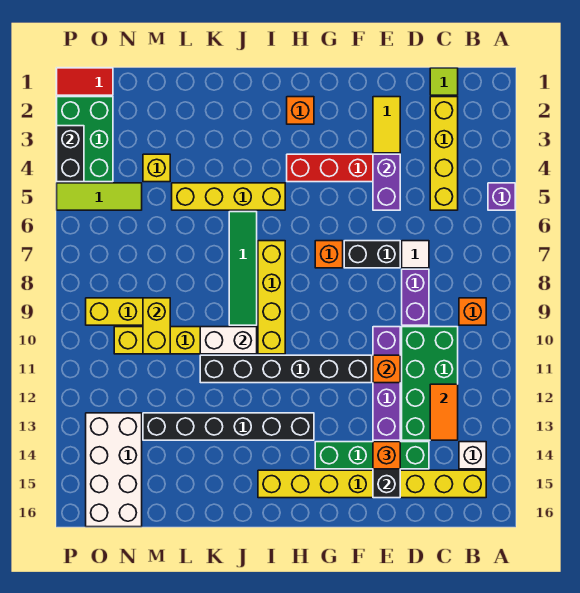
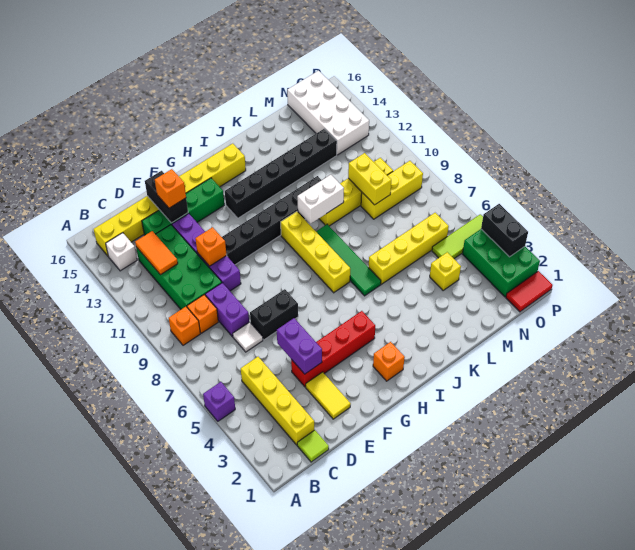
orange 1x1 brick [315,241,343,268] -> orange 1x1 brick moved to [187,295,218,333]
yellow 1x4 brick [172,183,285,210] -> yellow 1x4 brick moved to [369,213,449,284]

